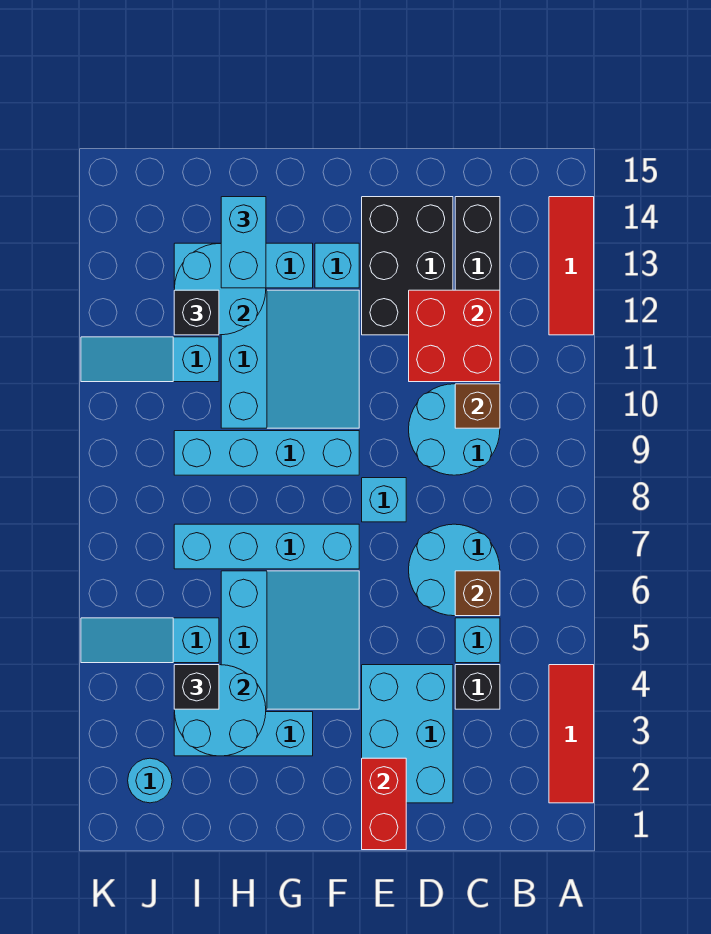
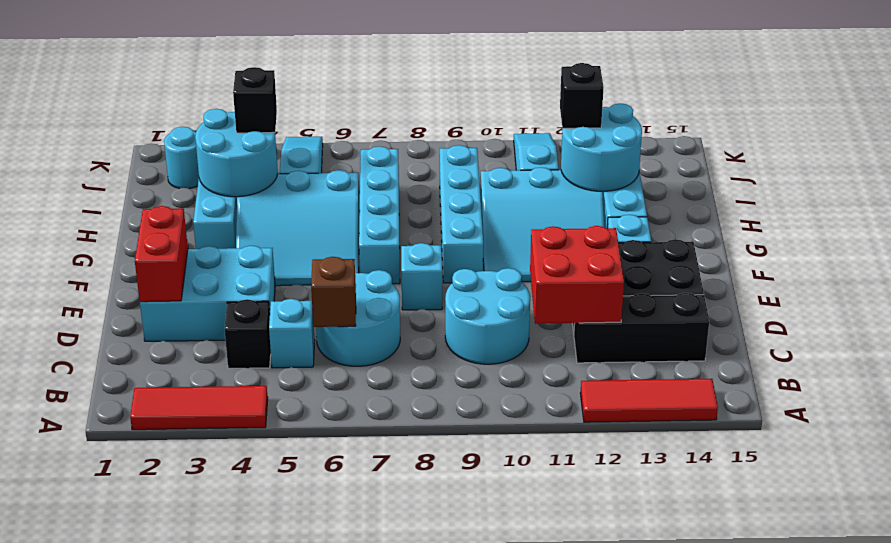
brown 1x1 brick [455,384,500,428] -> none
red 1x2 brick [362,758,406,850] -> red 1x2 brick turned to [135,206,188,302]
cyan 1x2 brick [221,197,266,288] -> none

